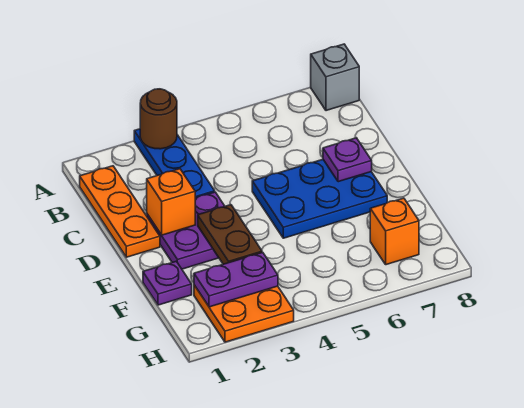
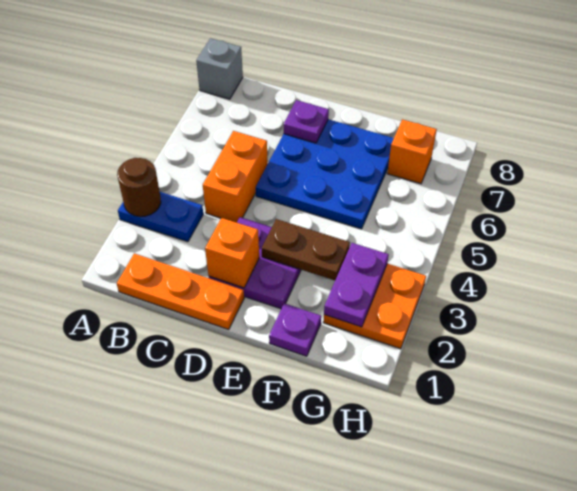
blue 1x3 plate [134,129,215,198] -> blue 1x2 plate [118,192,203,242]
none -> orange 1x2 brick [203,131,268,222]
blue 2x3 plate [252,159,387,238] -> blue 3x3 plate [256,119,394,229]

